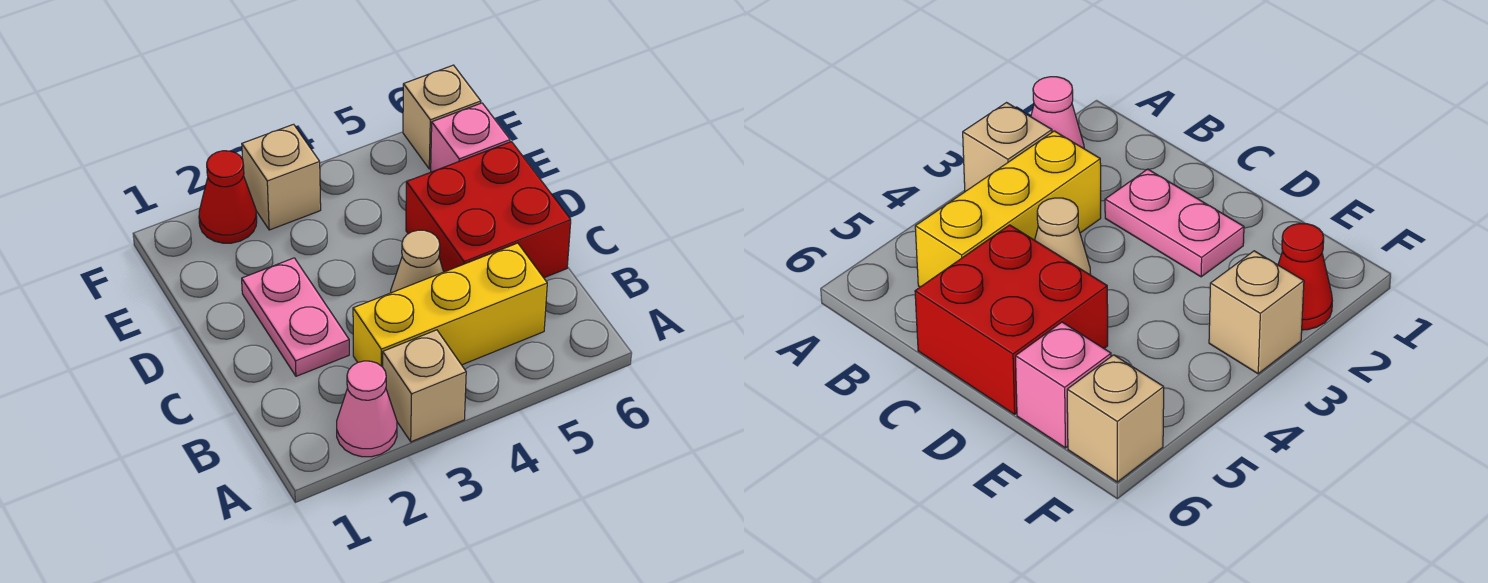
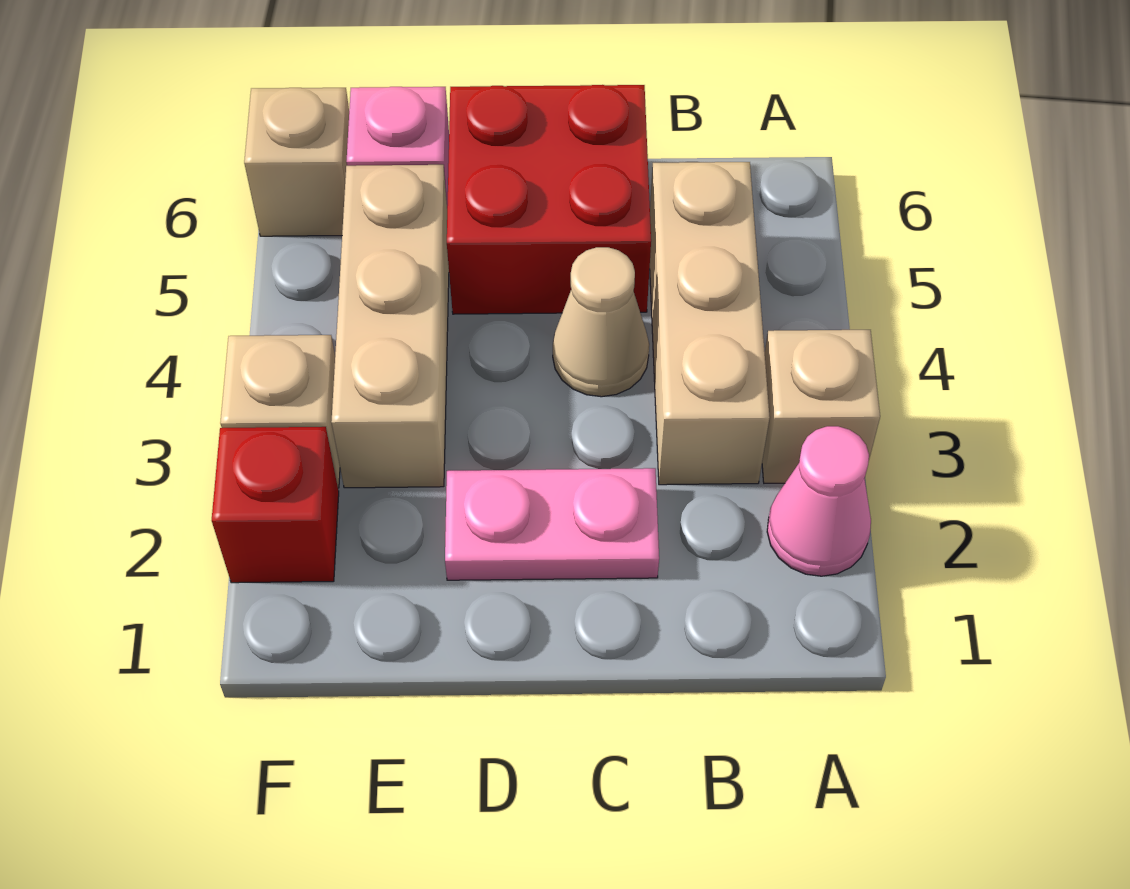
yellow 1x3 brick [353,243,547,367] -> tan 1x3 brick [650,162,770,485]
none -> tan 1x3 brick [331,165,449,488]
red 1x1 cone [199,151,257,243] -> red 1x1 brick [212,427,339,583]

